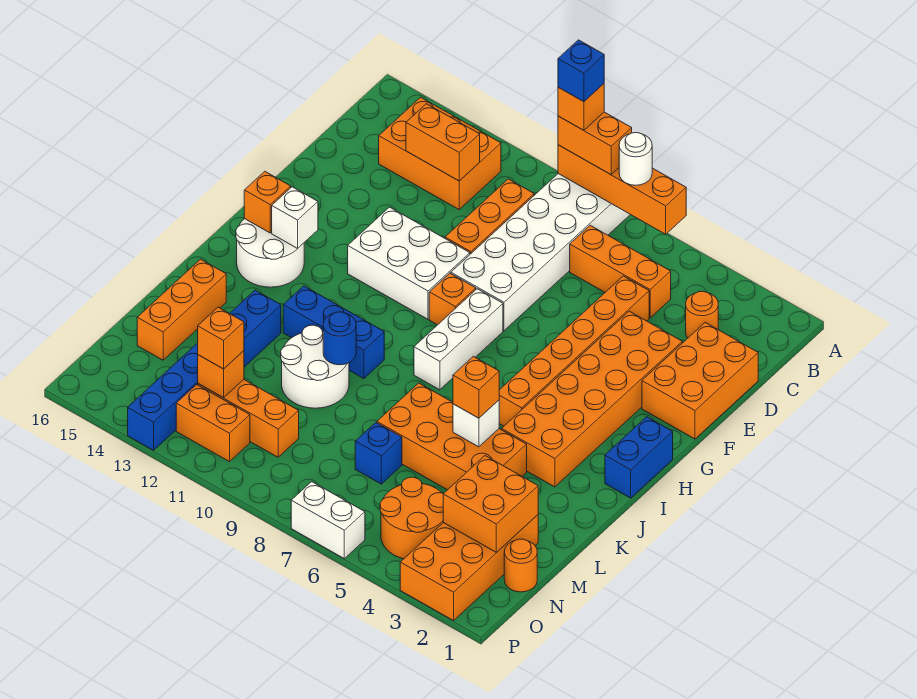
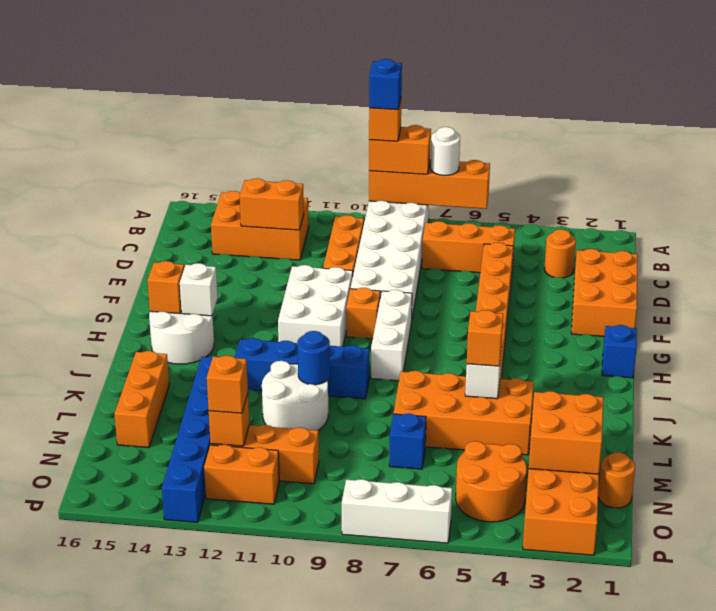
orange 2x6 brick [502,311,682,487] -> none
white 2x3 brick [348,207,470,319] -> white 2x3 brick turned to [278,265,353,347]
blue 1x2 brick [605,417,673,498] -> blue 1x1 brick [602,325,637,378]
blue 1x3 brick [283,286,384,379] -> blue 1x4 brick [235,338,369,399]
white 1x2 brick [291,482,365,559] -> white 1x3 brick [342,479,452,543]

